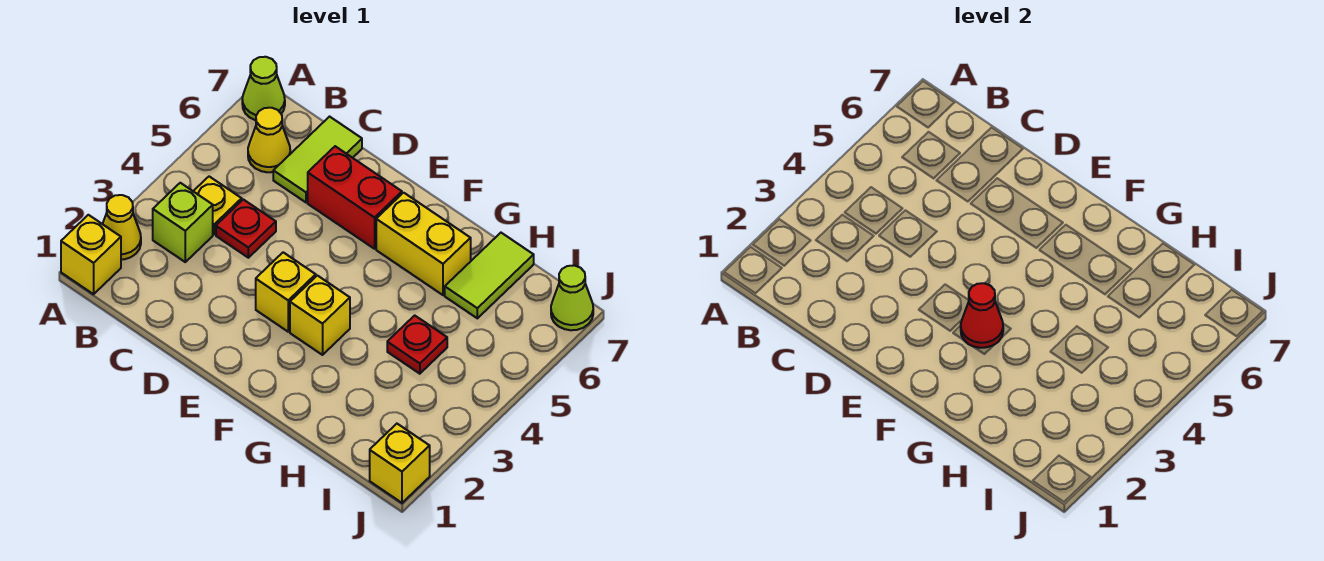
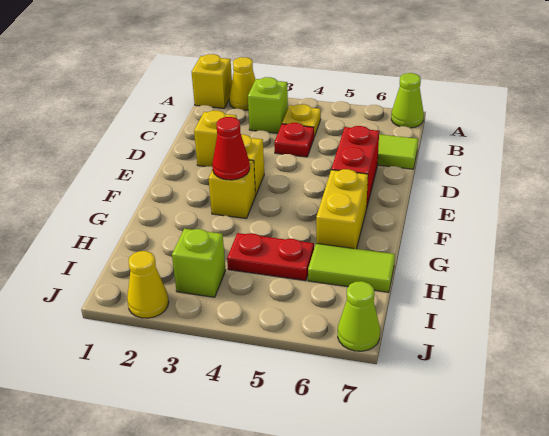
yellow 1x1 cone [248,108,290,172] -> yellow 1x1 cone moved to [127,251,169,318]
red 1x1 plate [387,315,447,374] -> red 1x2 plate [227,233,314,281]
none -> lime 1x1 brick [172,229,226,297]
yellow 1x1 brick [370,424,430,503] -> yellow 1x1 brick moved to [194,111,237,167]

